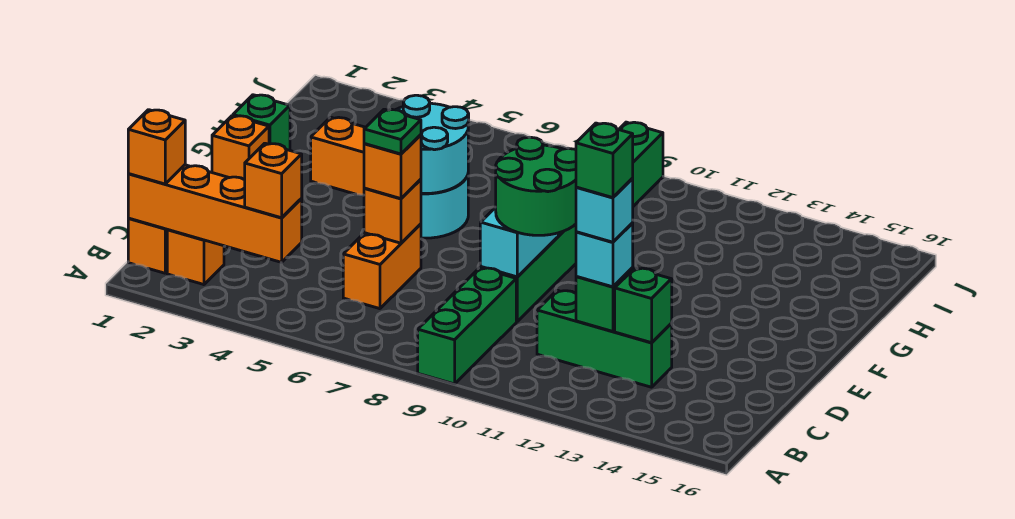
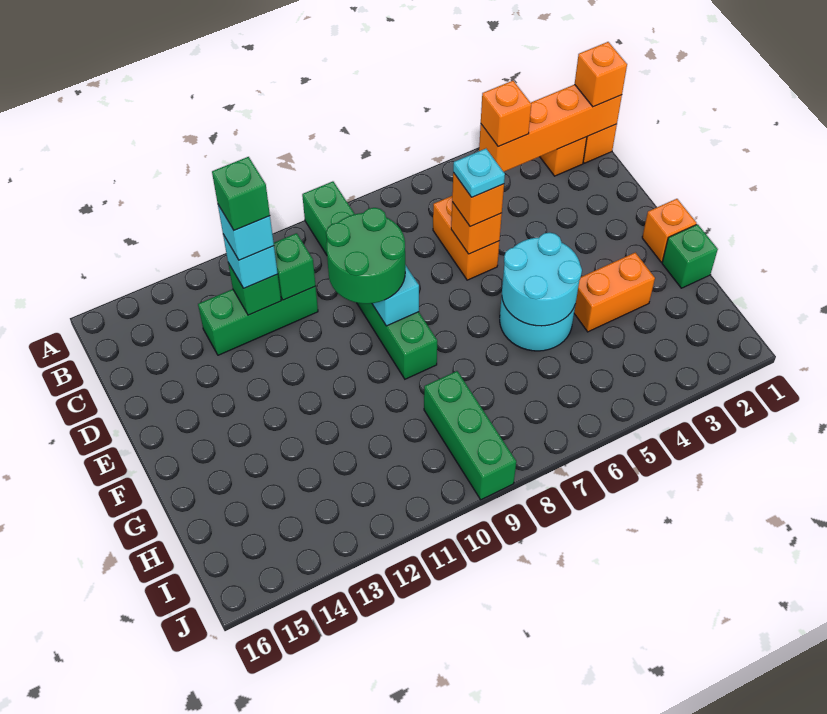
green 1x1 brick [615,268,672,343] -> green 1x1 brick moved to [274,233,316,300]
green 1x1 plate [364,109,421,154] -> cyan 1x1 plate [453,149,505,197]

